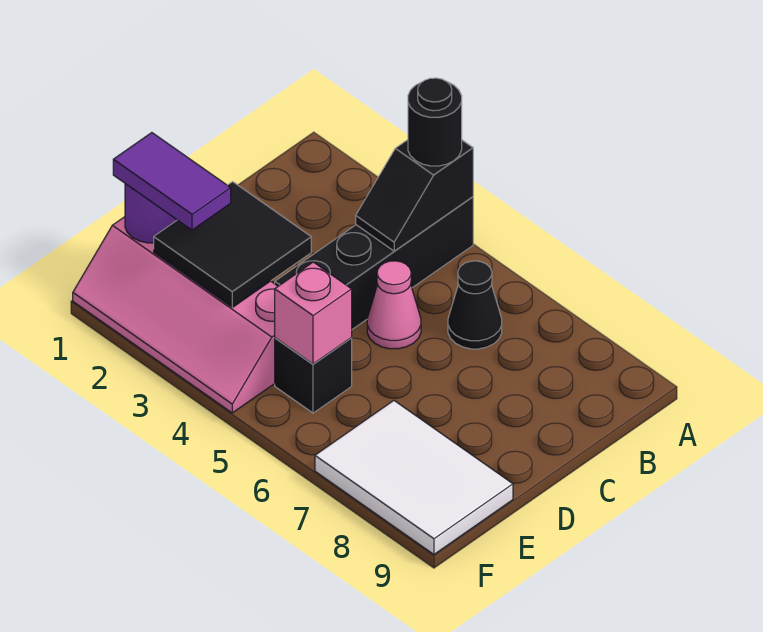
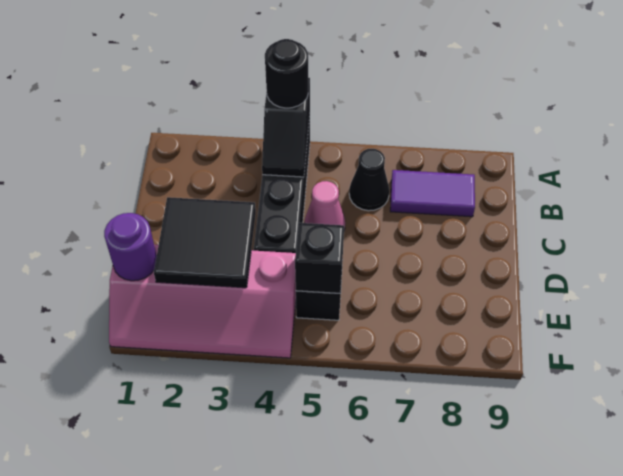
purple 1x2 tile [113,133,231,230] -> purple 1x2 tile moved to [390,170,475,217]
pink 1x1 brick [275,262,352,364] -> black 1x1 brick [295,223,344,293]
white 2x3 tile [315,401,513,554] -> none

